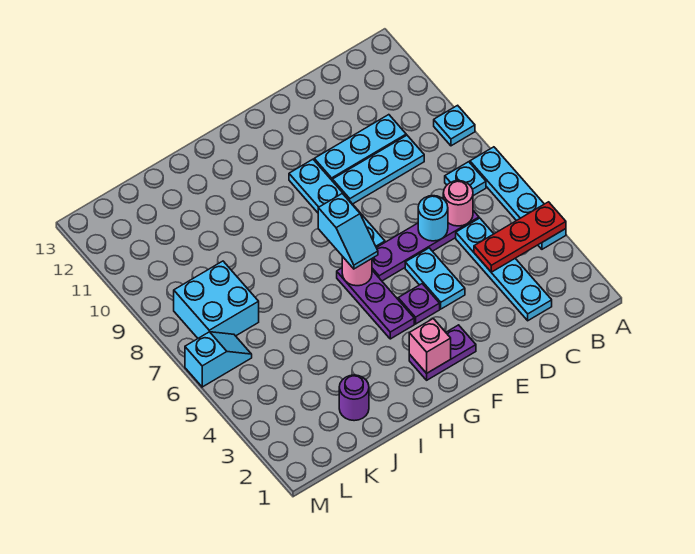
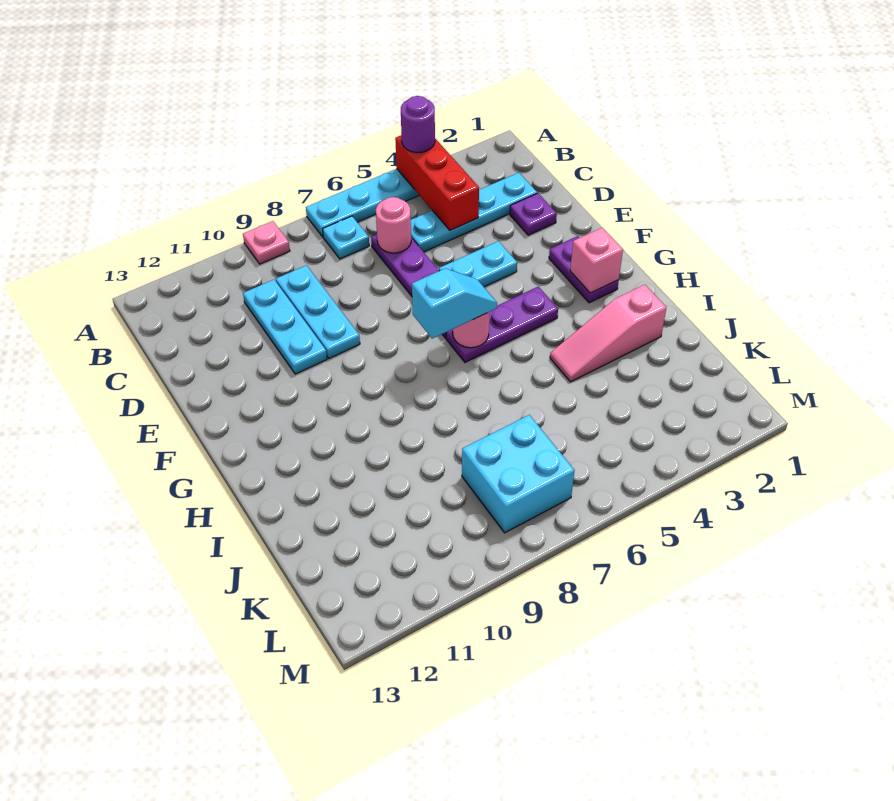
red 1x3 plate [474,202,566,272] -> red 1x3 brick [395,136,479,230]
cyan 1x1 plate [434,105,475,146] -> pink 1x1 plate [243,221,290,264]
cyan 1x1 round brick [418,196,448,241] -> none
purple 1x1 plate [398,284,440,324] -> purple 1x1 plate moved to [510,193,557,235]
cyan 1x4 plate [289,159,385,248] -> none
none -> pink 1x3 slope [550,285,666,382]
purple 1x1 round brick [339,375,369,421] -> purple 1x1 round brick moved to [401,96,435,153]
cyan 1x2 slope [185,332,252,387] -> none

